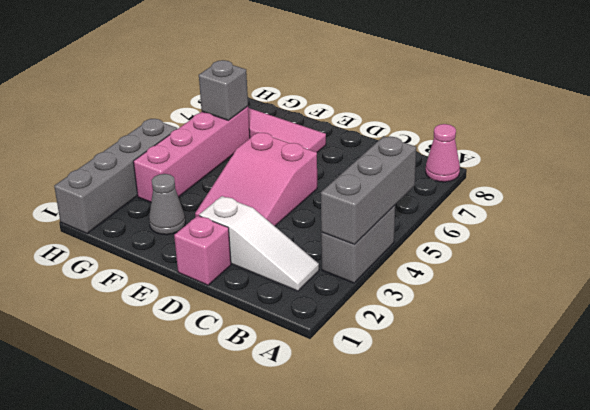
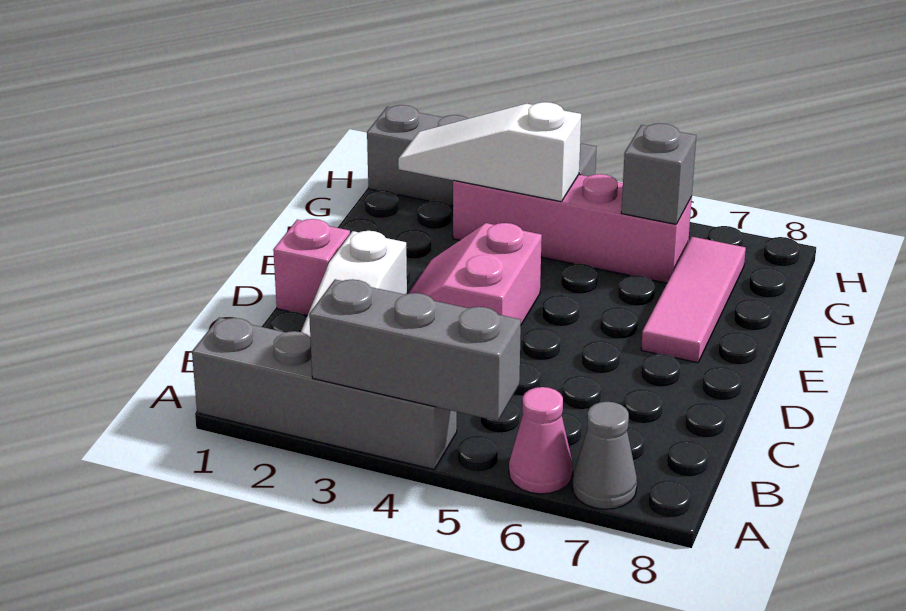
grey 1x2 brick [321,205,395,283] -> grey 1x4 brick [192,318,457,469]
pink 1x1 cone [425,124,460,182] -> pink 1x1 cone moved to [509,387,573,494]
pink 2x3 slope [195,132,317,226] -> pink 2x2 slope [408,223,542,325]
grey 1x1 cone [149,174,186,235] -> grey 1x1 cone moved to [572,402,637,509]
none -> white 1x3 slope [398,102,581,202]

